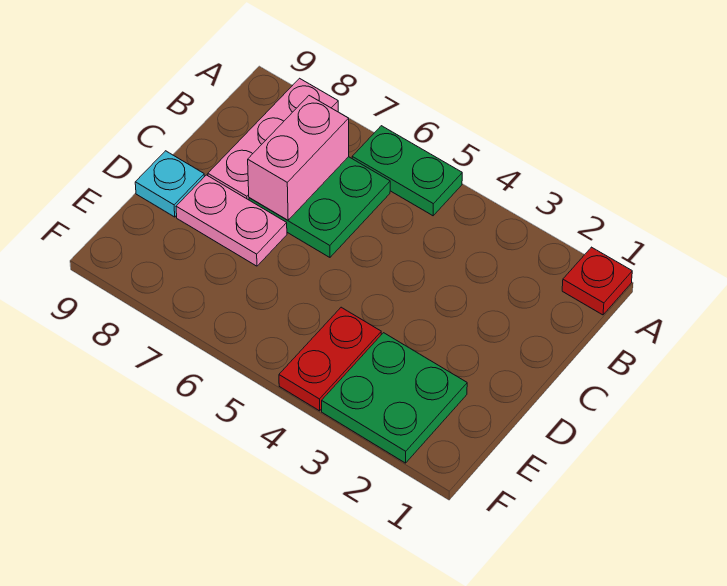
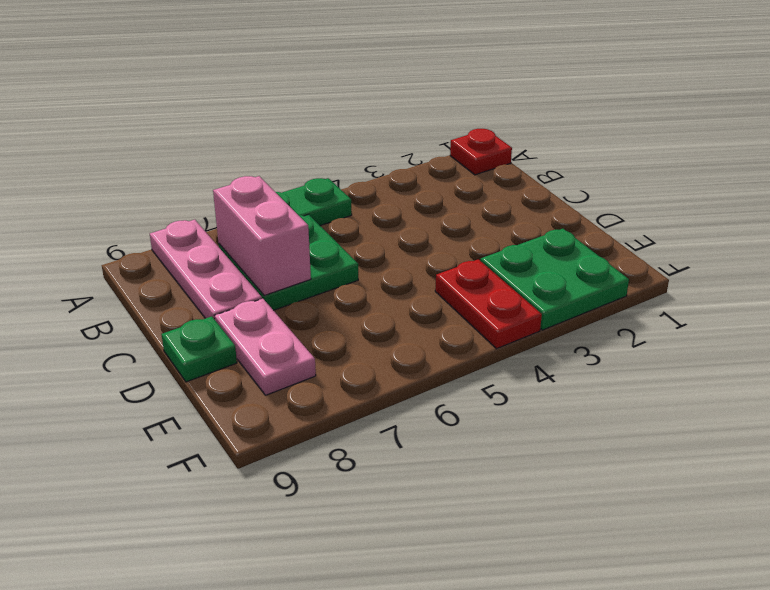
pink 1x2 plate [176,175,287,266] -> pink 1x2 plate turned to [215,299,316,395]
cyan 1x1 plate [135,151,204,217] -> green 1x1 plate [162,316,237,382]

